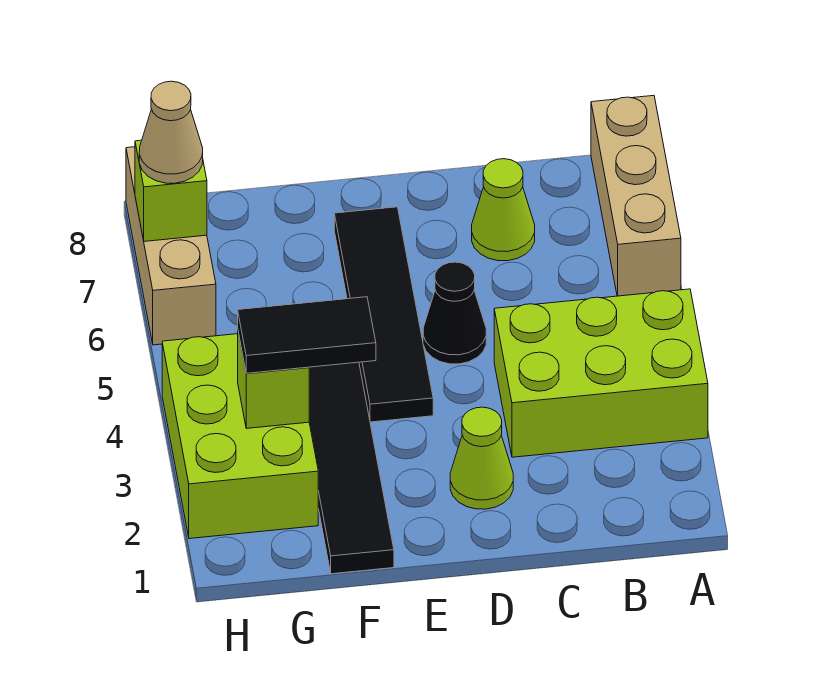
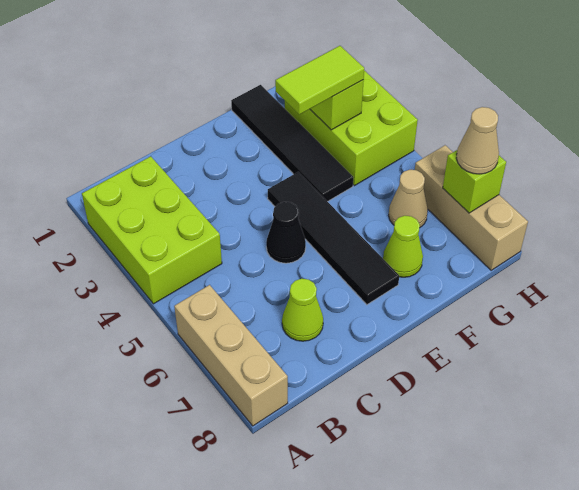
lime 2x3 brick [494,289,708,457] -> lime 2x3 brick turned to [82,156,222,304]
lime 1x1 cone [450,407,513,509] -> lime 1x1 cone moved to [383,216,423,277]
black 1x2 tile [238,297,376,373] -> lime 1x2 tile [275,46,364,115]
none -> tan 1x1 cone [389,170,428,228]

